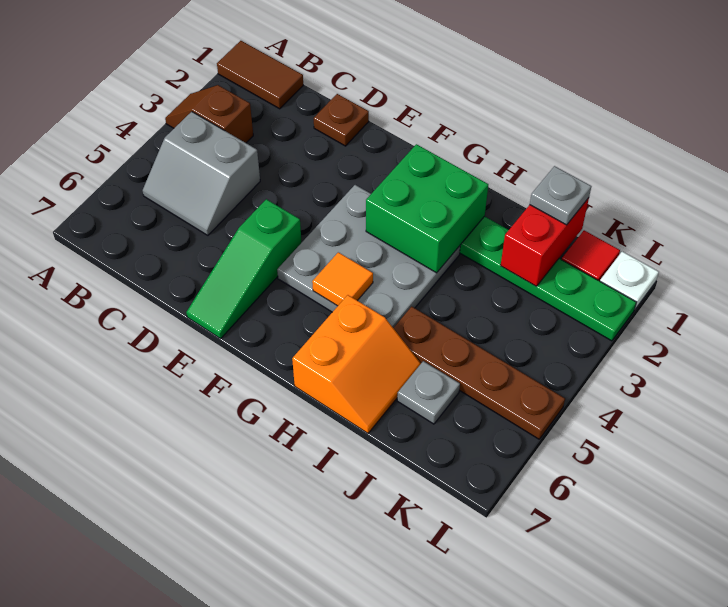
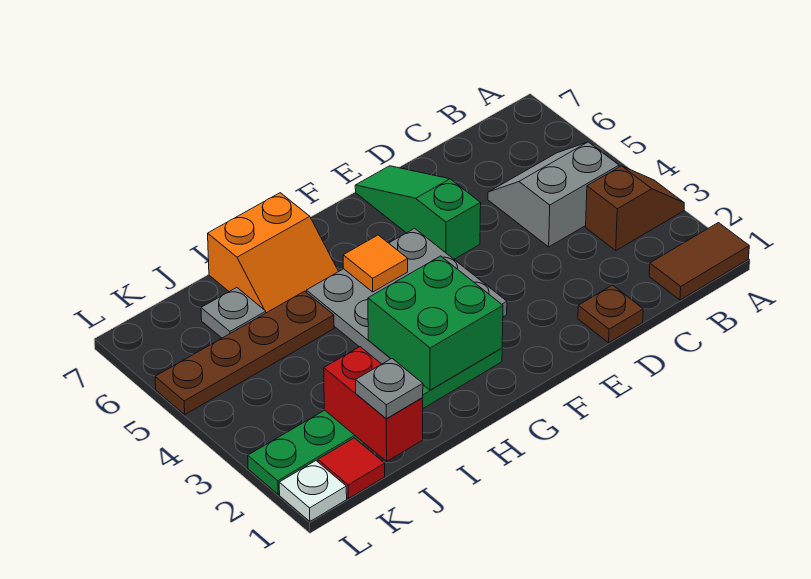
orange 2x2 slope [292,295,421,433] -> orange 2x2 slope turned to [208,193,339,313]

